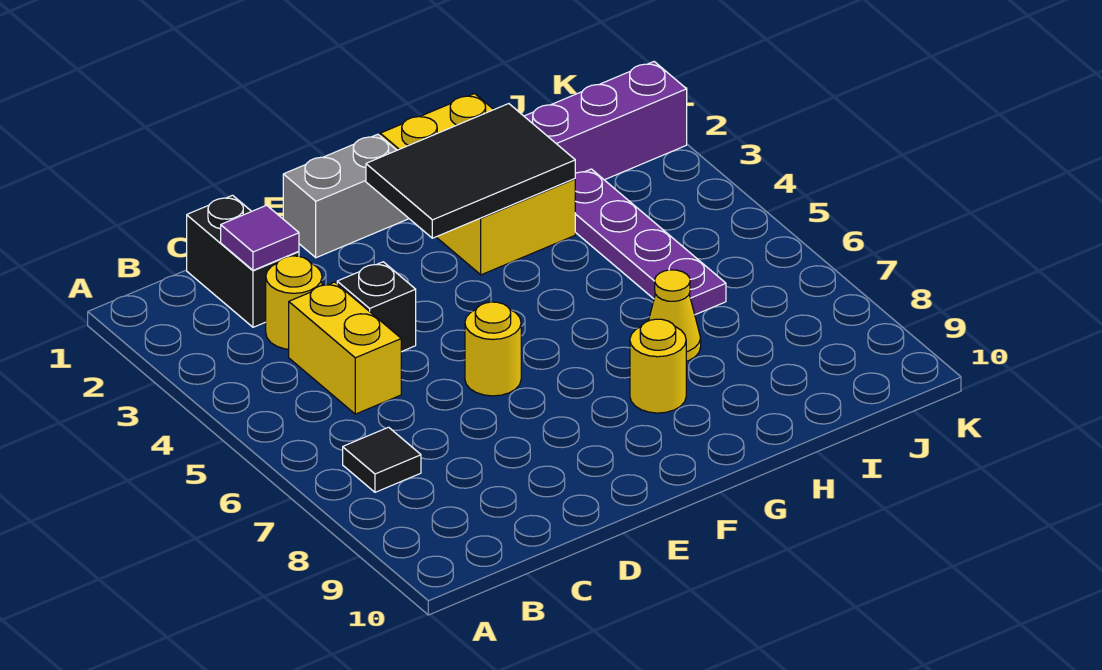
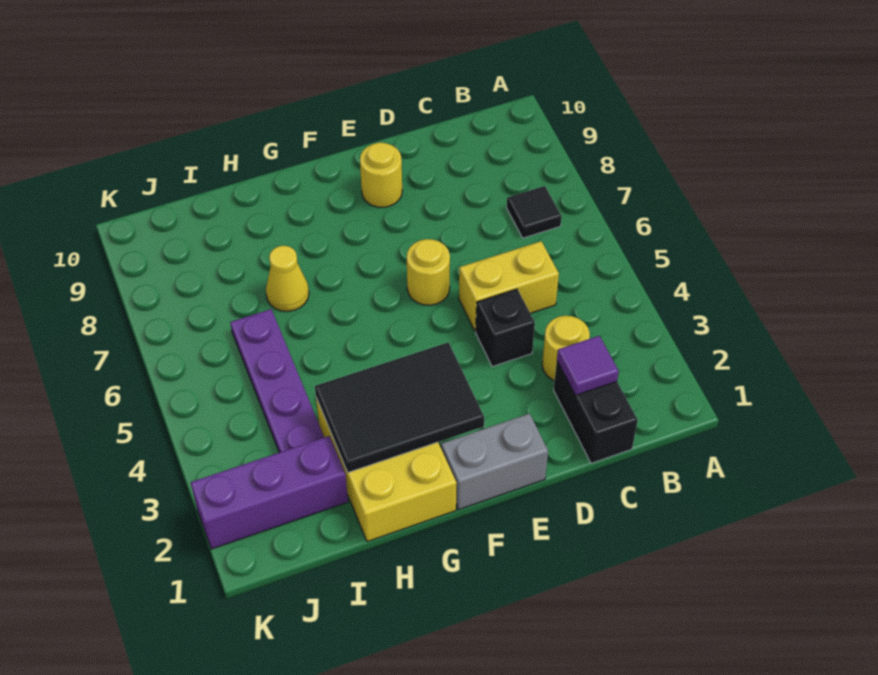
yellow 1x2 brick [289,282,401,414] -> yellow 1x2 brick turned to [459,241,559,331]
yellow 1x1 round brick [630,319,686,413] -> yellow 1x1 round brick moved to [360,143,402,207]

